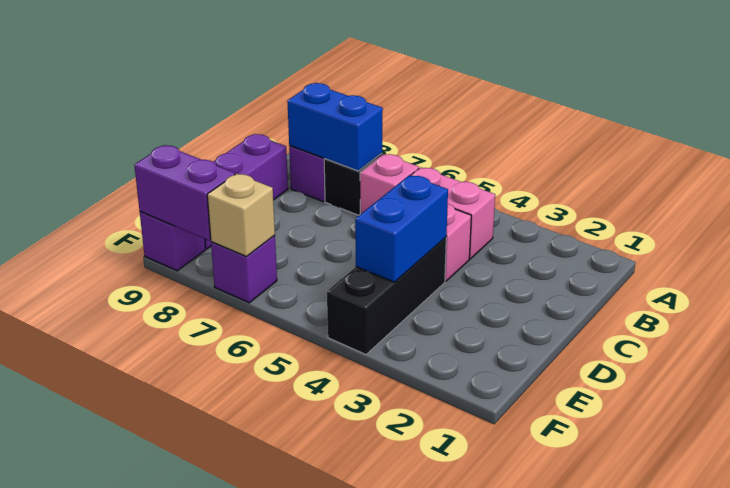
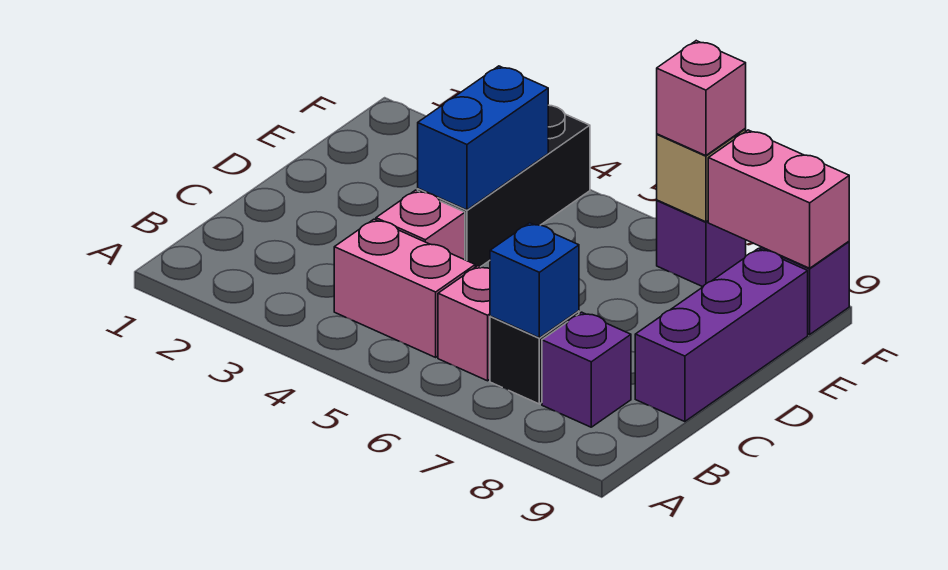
blue 1x2 brick [287,83,383,171] -> blue 1x1 brick [490,223,579,338]
none -> pink 1x1 brick [657,41,746,156]
purple 1x2 brick [134,145,235,241] -> pink 1x2 brick [708,130,849,268]

